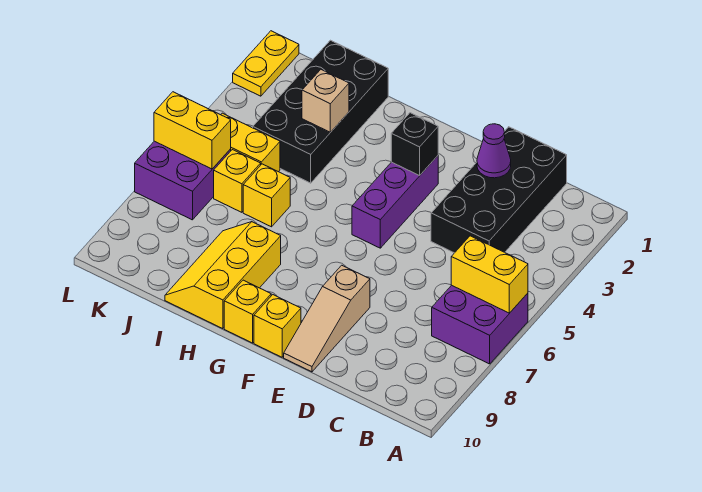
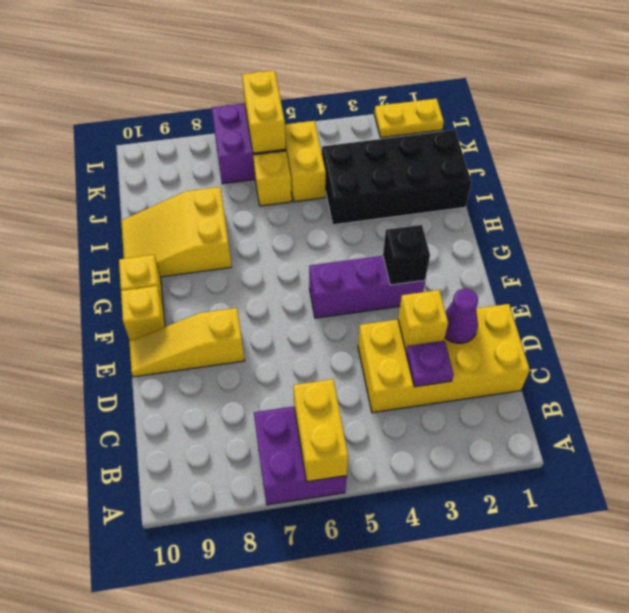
black 2x4 brick [431,127,567,253] -> yellow 2x4 brick [358,304,530,413]
none -> purple 1x1 plate [406,341,454,387]
tan 1x3 slope [284,265,370,372] -> yellow 1x3 slope [129,308,245,377]
yellow 2x3 slope [165,222,281,329] -> yellow 2x3 slope turned to [121,187,232,277]
tan 1x1 brick [302,70,349,132] -> none
yellow 1x1 brick [243,164,290,227] -> yellow 1x1 brick moved to [398,290,448,351]

